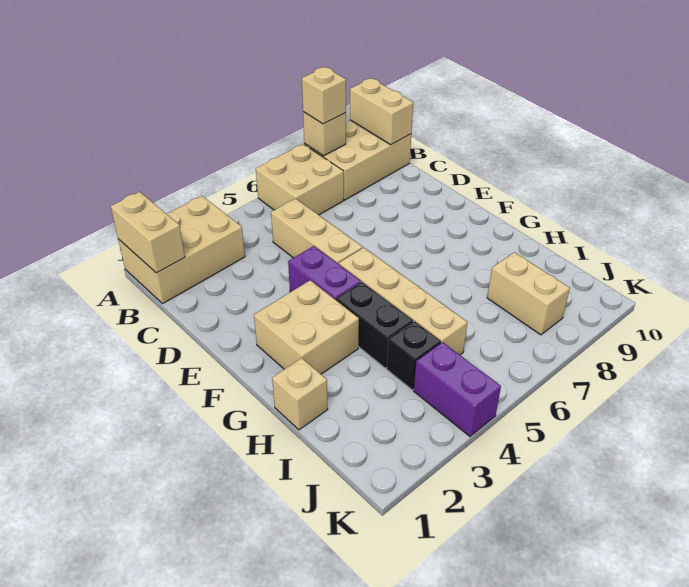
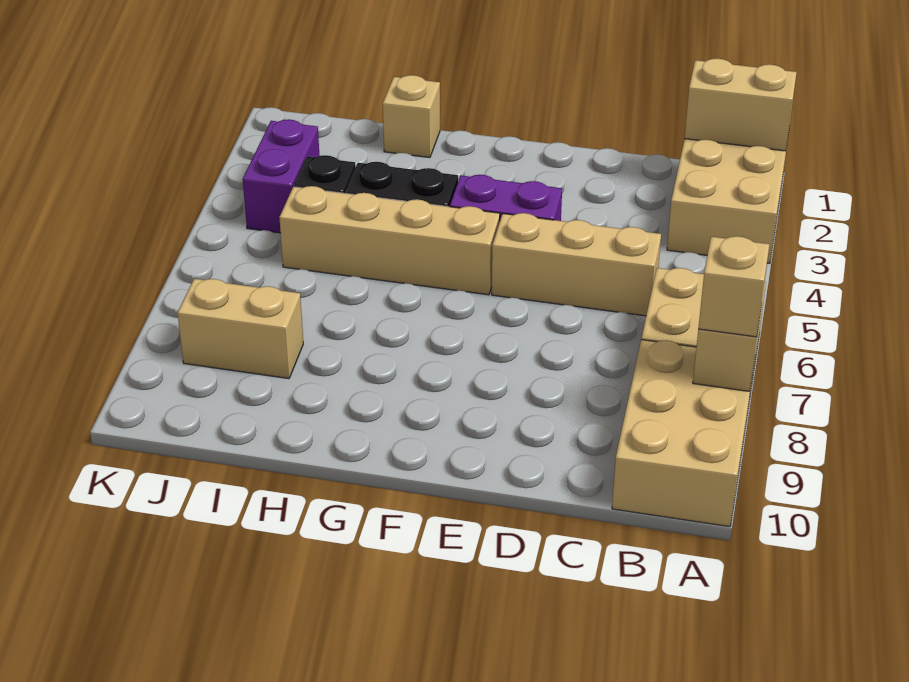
tan 1x2 brick [350,79,413,145] -> none
tan 2x2 brick [254,280,359,374] -> none
purple 1x2 brick [414,342,501,436] -> purple 1x2 brick turned to [243,119,319,233]

